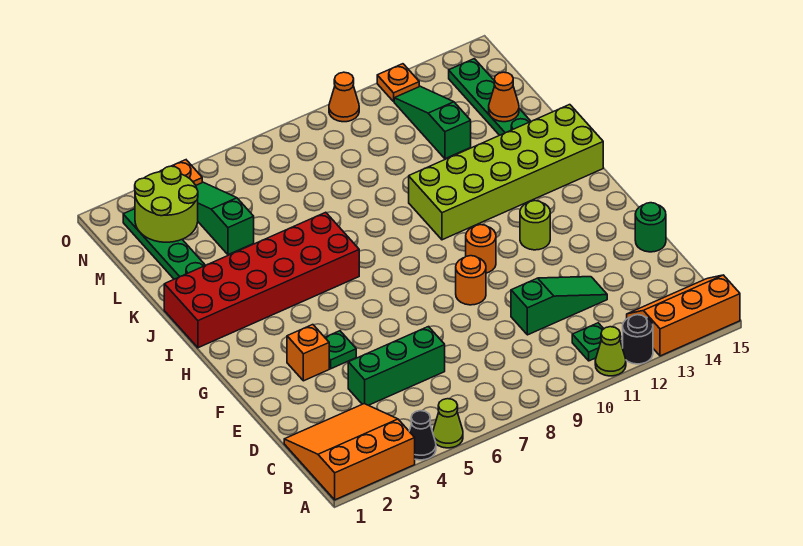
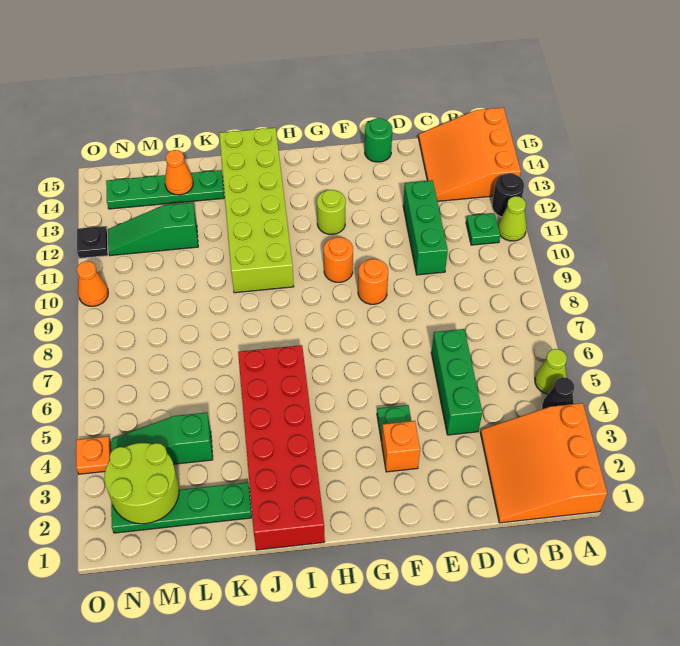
orange 2x3 slope [627,275,740,356] -> orange 3x3 slope [419,108,521,201]
green 1x3 slope [511,277,607,335] -> green 1x3 brick [403,180,448,275]
orange 1x1 plate [377,64,419,101] -> black 1x1 plate [77,226,108,258]

